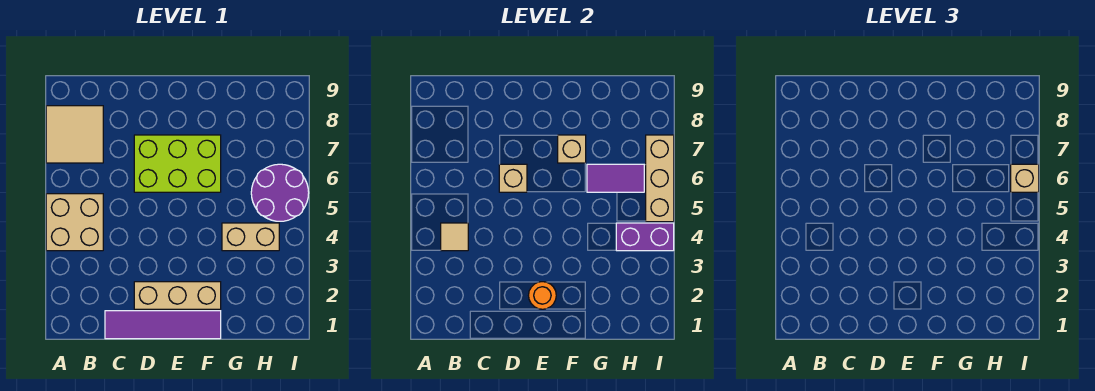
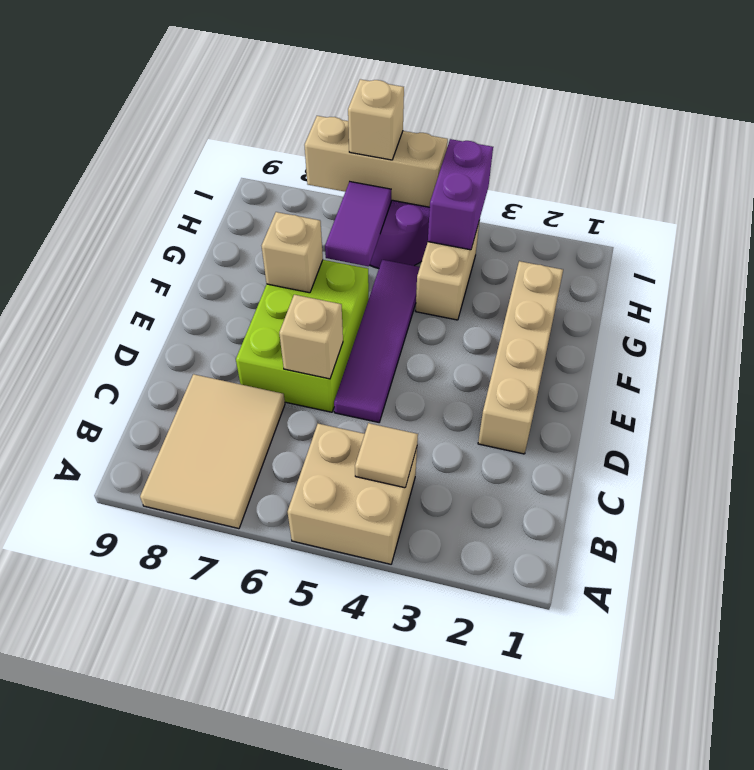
tan 2x2 tile [46,106,103,163] -> tan 2x3 tile [140,374,285,529]
purple 1x4 tile [105,311,221,339] -> purple 1x4 tile moved to [334,260,420,422]
tan 1x3 brick [134,282,221,309] -> tan 1x4 brick [478,261,563,454]
orange 1x1 round brick [529,282,556,309] -> none

